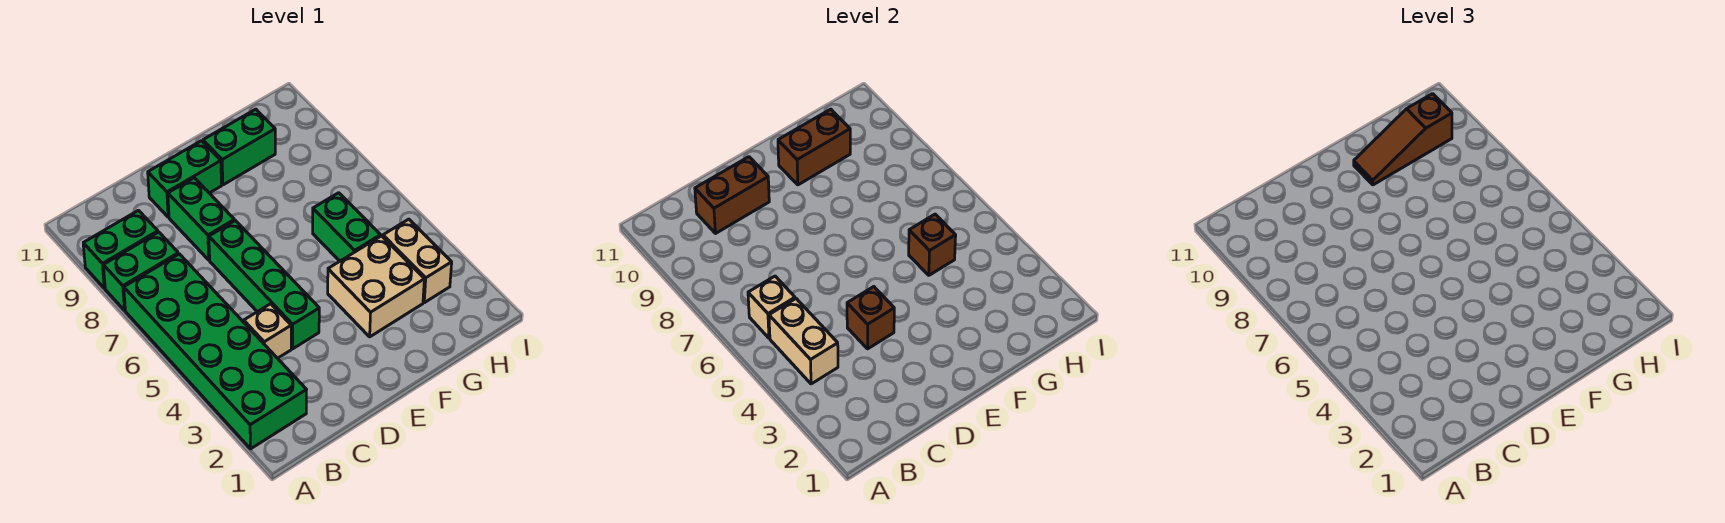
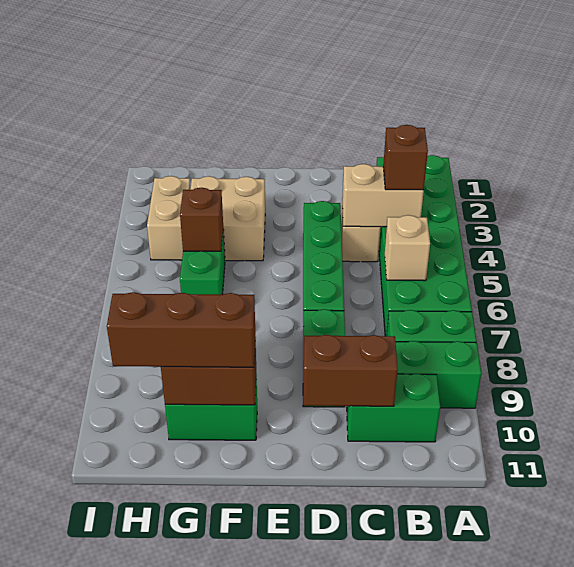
tan 1x2 brick [769,299,838,384] -> tan 1x2 brick turned to [342,164,424,227]
brown 1x1 brick [847,287,894,349] -> brown 1x1 brick moved to [383,125,428,190]
green 1x2 brick [148,141,222,217] -> green 1x2 brick moved to [347,374,440,442]
brown 1x3 slope [1354,94,1452,185] -> brown 1x3 brick [107,292,255,367]

